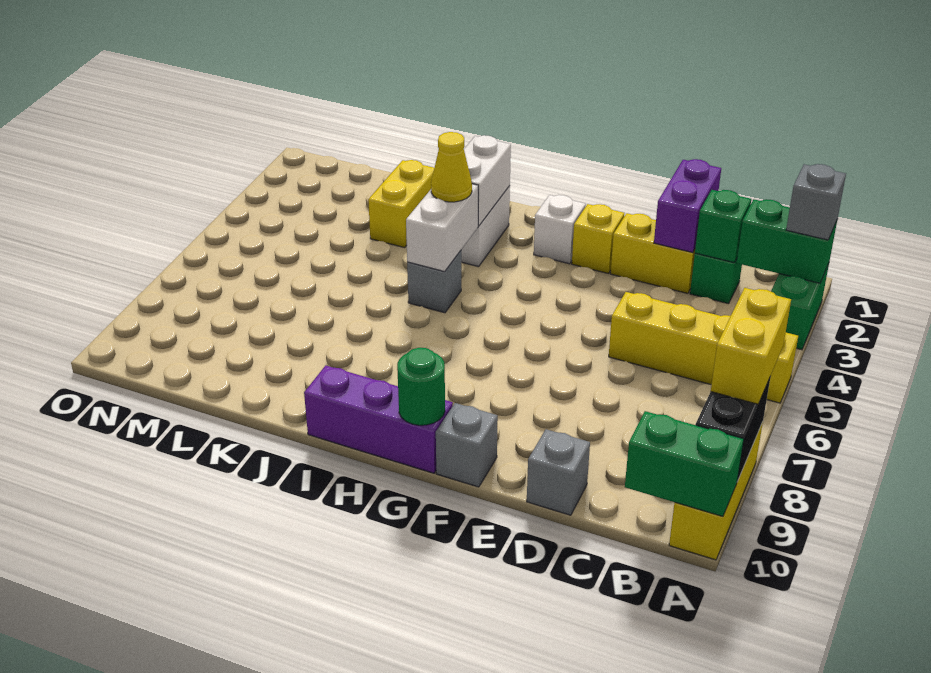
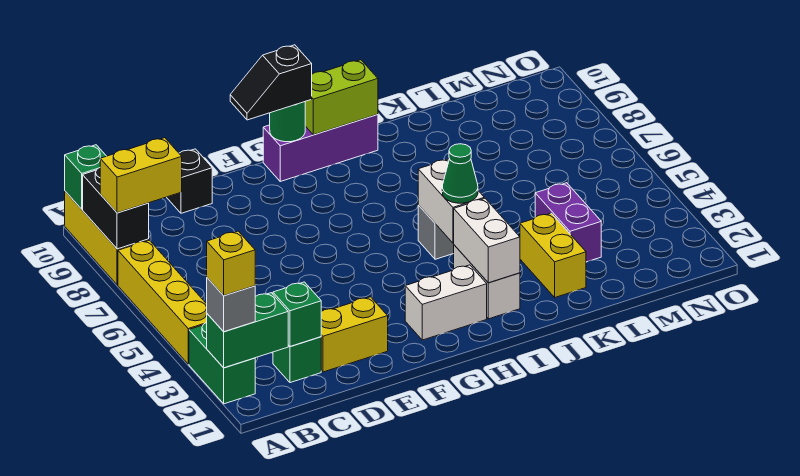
yellow 1x4 brick [609,292,798,403] -> yellow 1x4 brick turned to [118,240,207,364]
yellow 1x2 brick [711,288,791,404] -> yellow 1x2 brick turned to [100,138,182,213]
green 1x2 brick [625,411,744,516] -> green 1x1 brick [65,145,106,209]
purple 1x2 brick [654,159,721,253] -> purple 1x2 brick moved to [535,183,601,262]
grey 1x1 brick [527,429,590,515] -> black 1x1 brick [167,149,212,213]
yellow 1x1 brick [572,204,624,274] -> yellow 1x1 brick moved to [207,231,255,296]
grey 1x1 brick [436,403,498,487] -> none
none -> black 1x2 slope [230,45,312,120]
white 1x1 brick [534,195,586,264] -> white 1x2 brick [405,265,487,340]
none -> lime 1x2 brick [305,60,378,135]
yellow 1x1 cone [431,132,472,202] -> green 1x1 cone [442,144,478,203]

